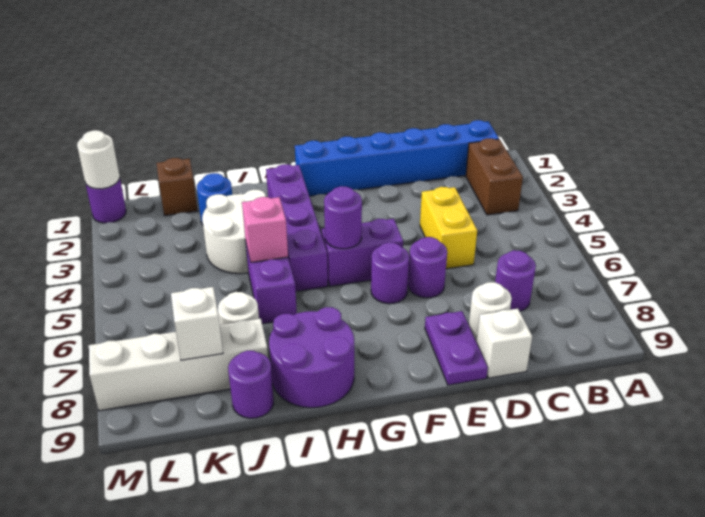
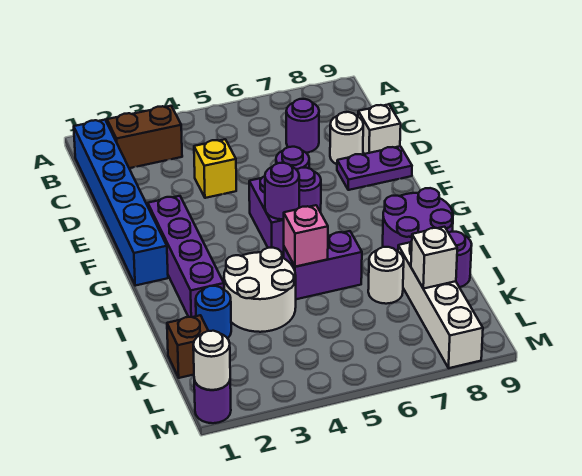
yellow 1x2 brick [420,187,477,269] -> yellow 1x1 brick [194,139,236,198]
purple 1x4 brick [266,164,328,291] -> purple 1x4 brick turned to [148,196,224,317]

